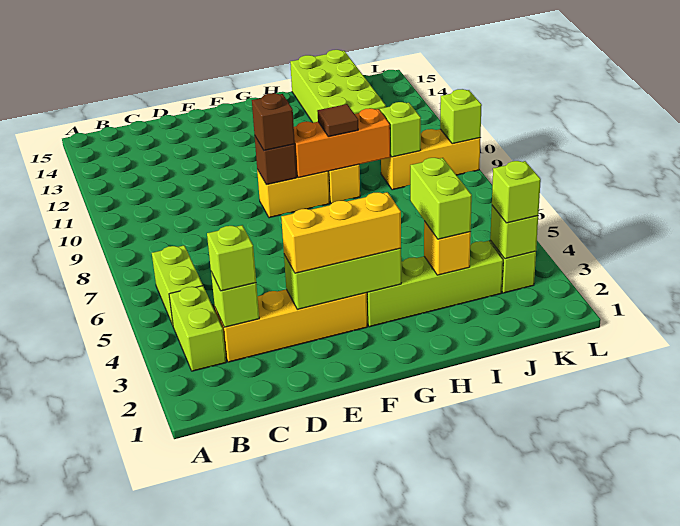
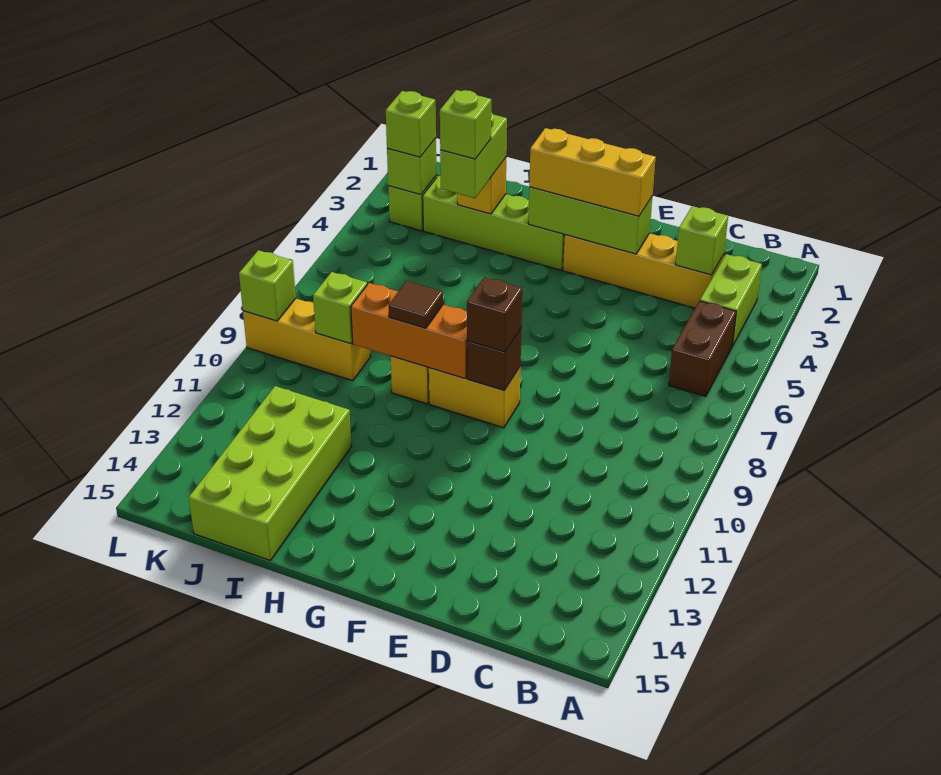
lime 1x2 brick [152,245,203,325] -> brown 1x2 brick [669,301,736,397]
lime 1x1 brick [207,225,256,291] -> lime 1x1 brick moved to [440,90,491,159]

